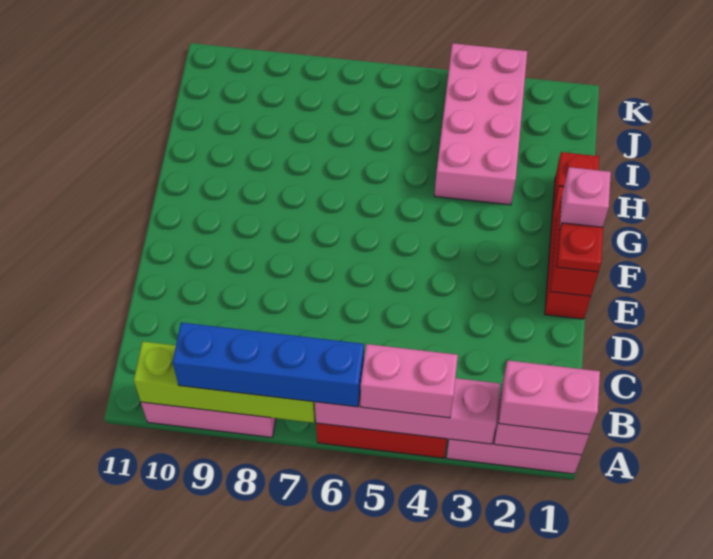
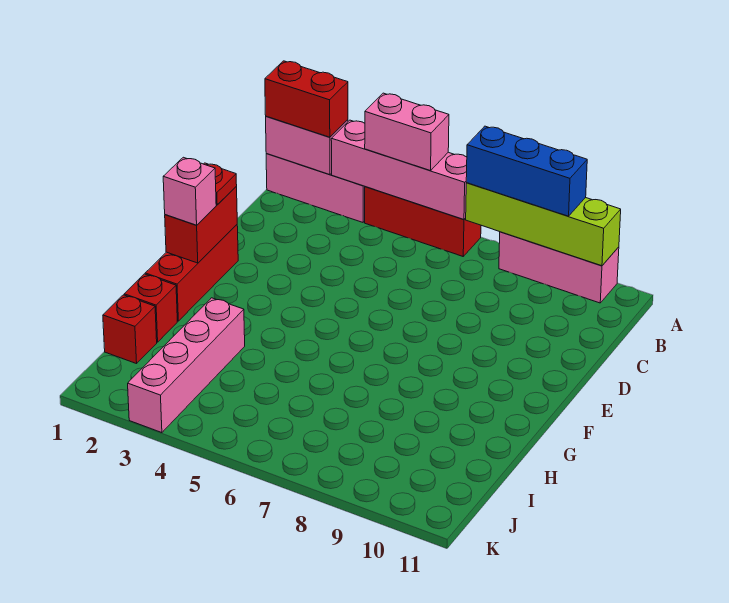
pink 1x2 brick [499,361,600,434] -> red 1x2 brick [265,61,348,137]
blue 1x4 brick [172,323,364,407] -> blue 1x3 brick [466,126,587,216]
pink 2x4 brick [434,43,527,205] -> pink 1x4 brick [128,298,245,433]
none -> red 1x1 brick [103,295,157,364]

